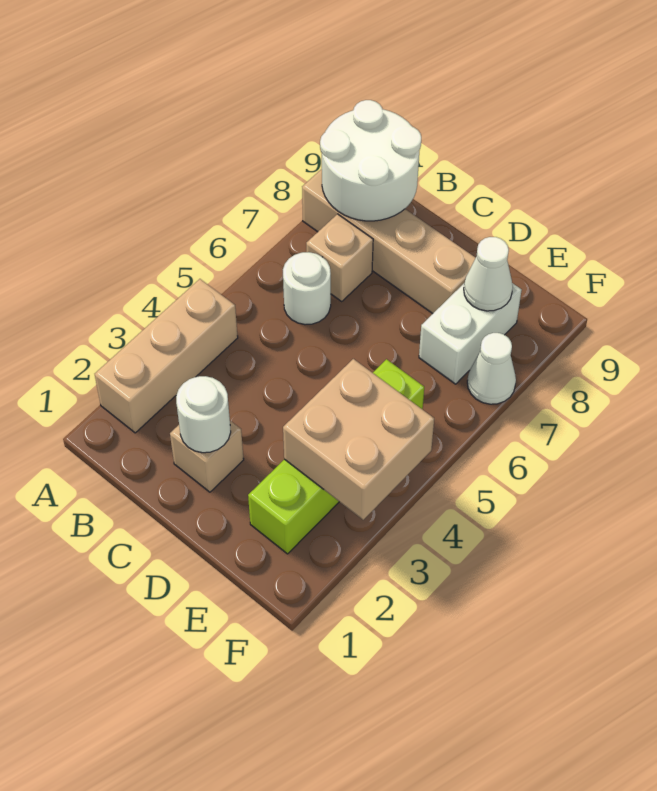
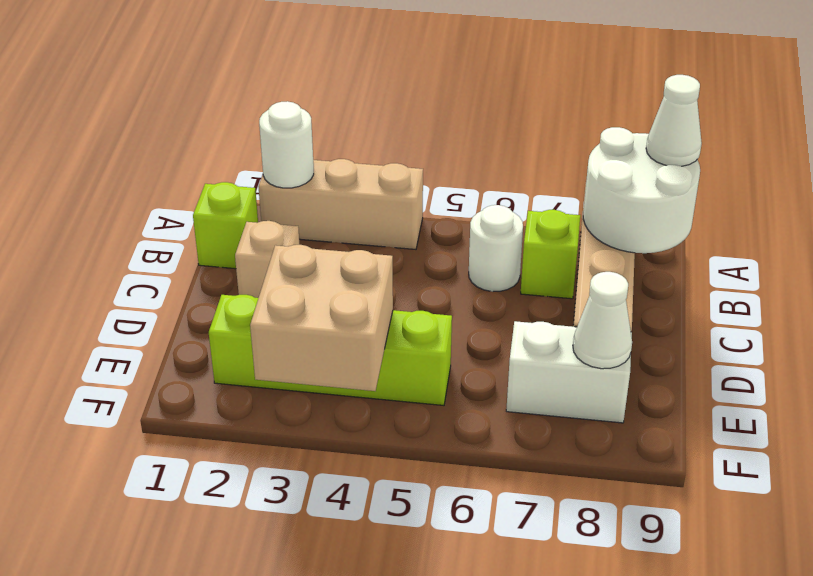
none -> lime 1x1 brick [193,182,258,269]
tan 1x1 brick [306,214,373,301] -> lime 1x1 brick [521,210,580,299]
white 1x1 round brick [176,376,231,453] -> white 1x1 round brick moved to [259,101,314,188]
white 1x1 cone [467,333,516,404] -> white 1x1 cone moved to [646,75,702,166]

